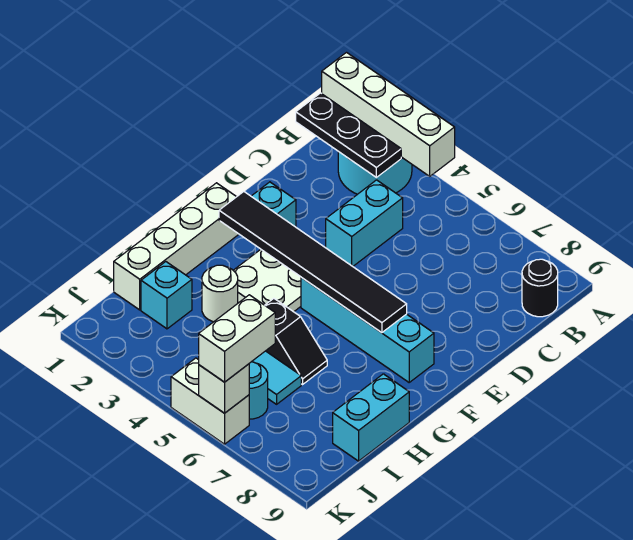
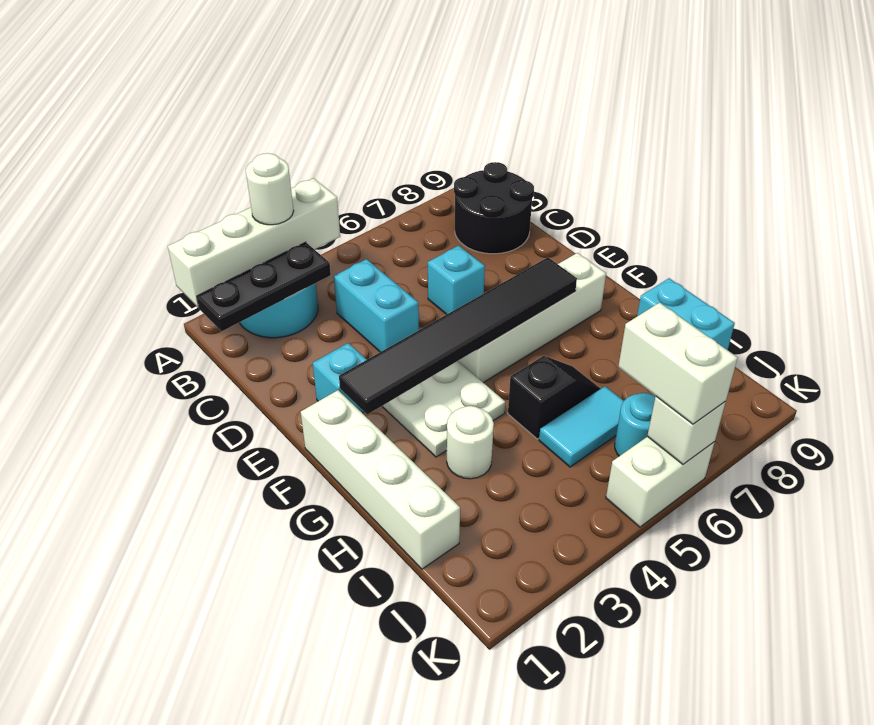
none -> white 1x1 round brick [246,153,294,225]
black 1x1 round brick [522,259,558,317] -> black 2x2 round brick [454,162,534,254]
cyan 1x4 brick [301,277,434,382] -> white 1x4 brick [458,253,606,383]
cyan 1x1 brick [141,262,192,329] -> cyan 1x1 brick moved to [428,246,485,315]

